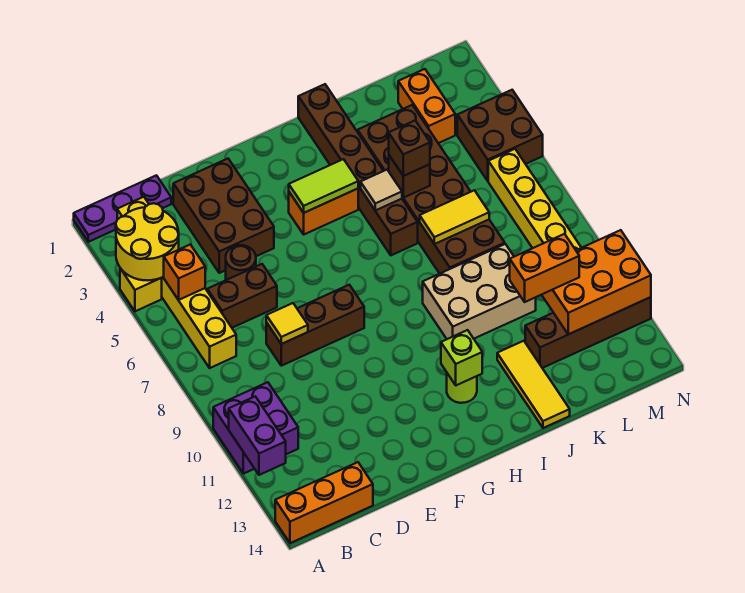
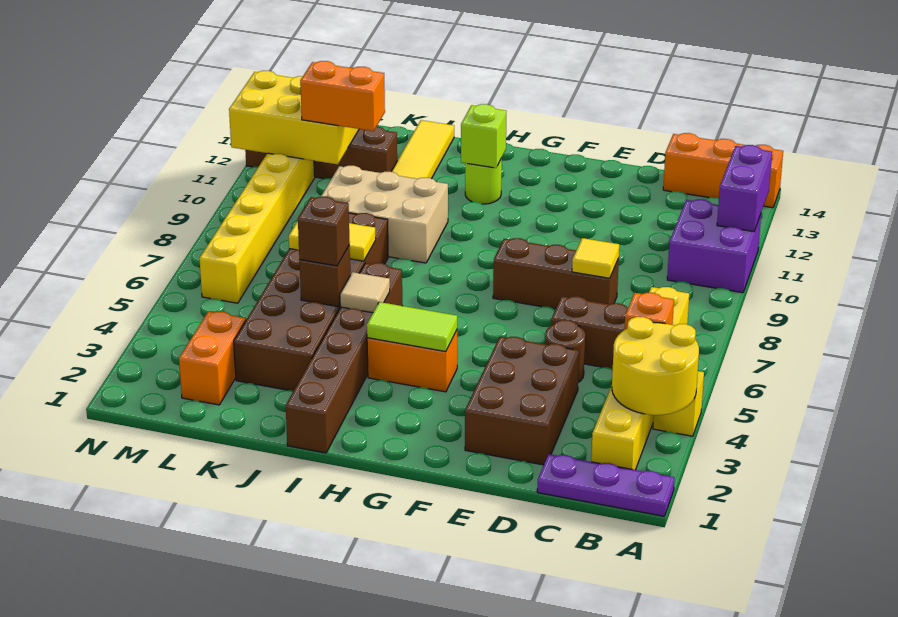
orange 2x3 brick [542,230,651,334] -> yellow 2x3 brick [229,71,359,165]
brown 2x2 brick [457,90,543,181] -> none

